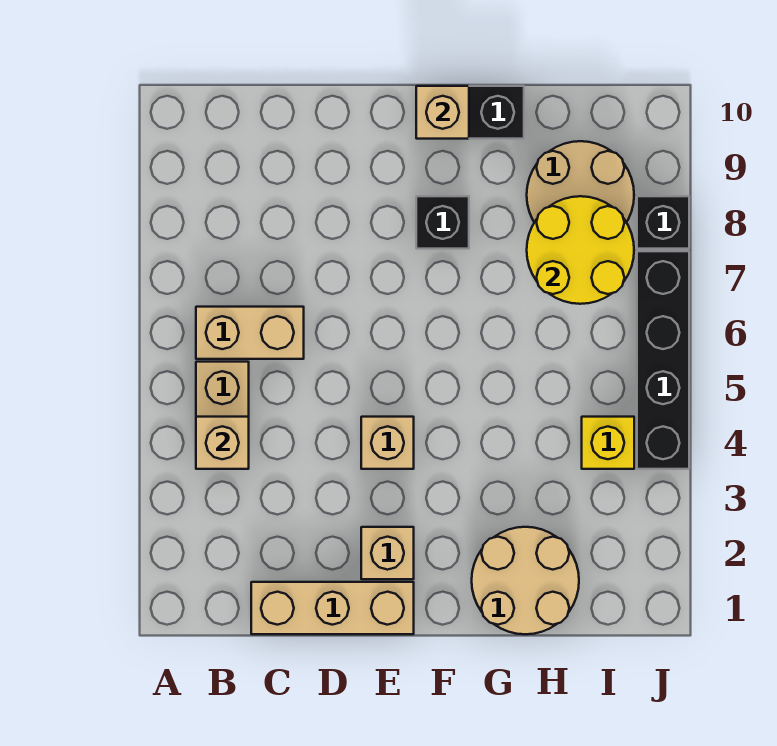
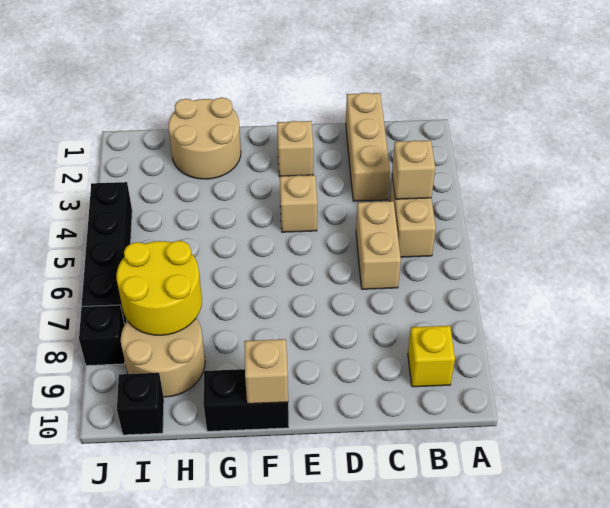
tan 1x2 brick [196,307,304,359] -> tan 1x2 brick turned to [356,201,401,289]
tan 1x3 brick [251,582,414,634] -> tan 1x3 brick turned to [346,93,390,201]
black 1x1 brick [416,196,469,249] -> black 1x1 brick moved to [117,373,164,435]
yellow 1x1 brick [582,417,634,469] -> yellow 1x1 brick moved to [408,326,455,387]

